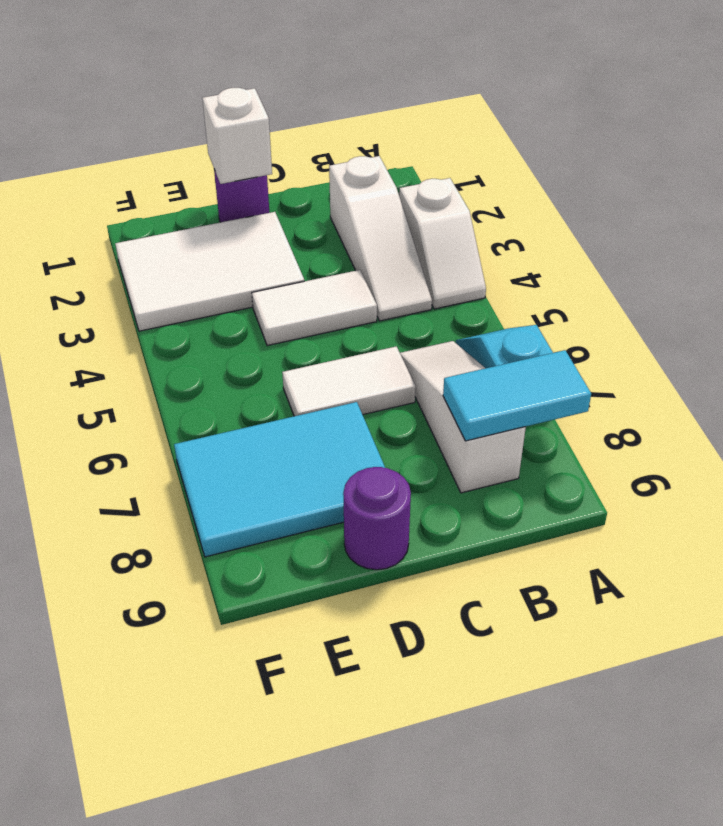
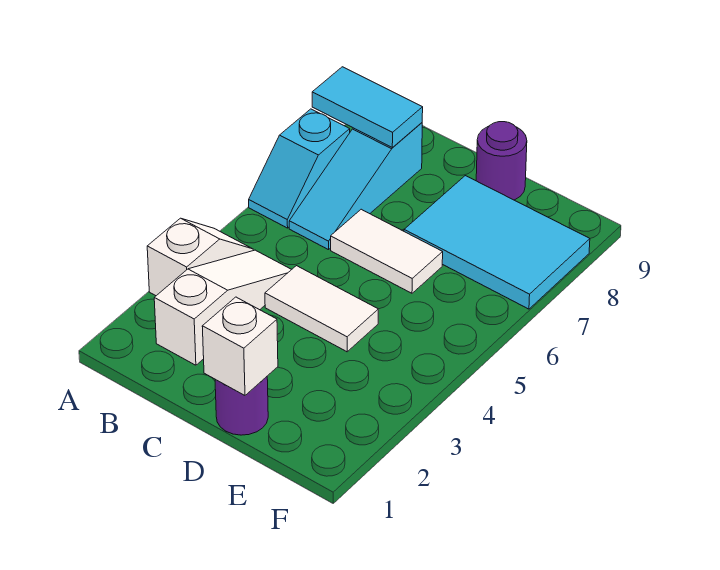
white 1x3 slope [400,341,526,493] -> cyan 1x3 slope [289,123,422,250]
white 2x3 tile [115,212,304,331] -> none

